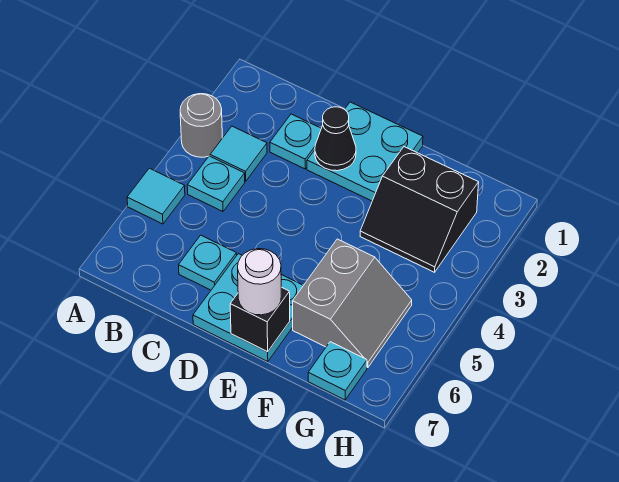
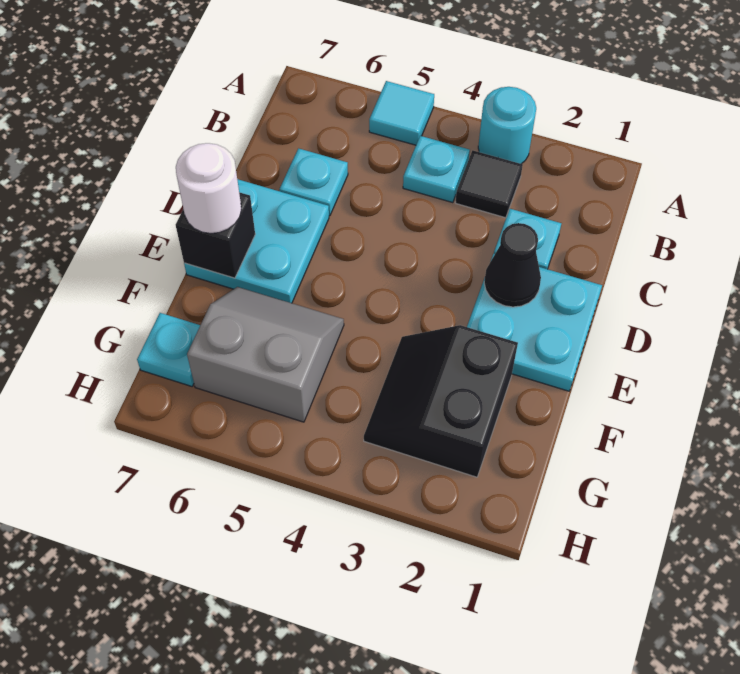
grey 1x1 round brick [180,94,222,157] -> cyan 1x1 round brick [478,87,536,164]
cyan 1x1 tile [210,126,267,181] -> black 1x1 tile [455,150,523,218]
grey 2x2 slope [293,239,412,368] -> grey 2x2 slope turned to [187,287,344,422]

